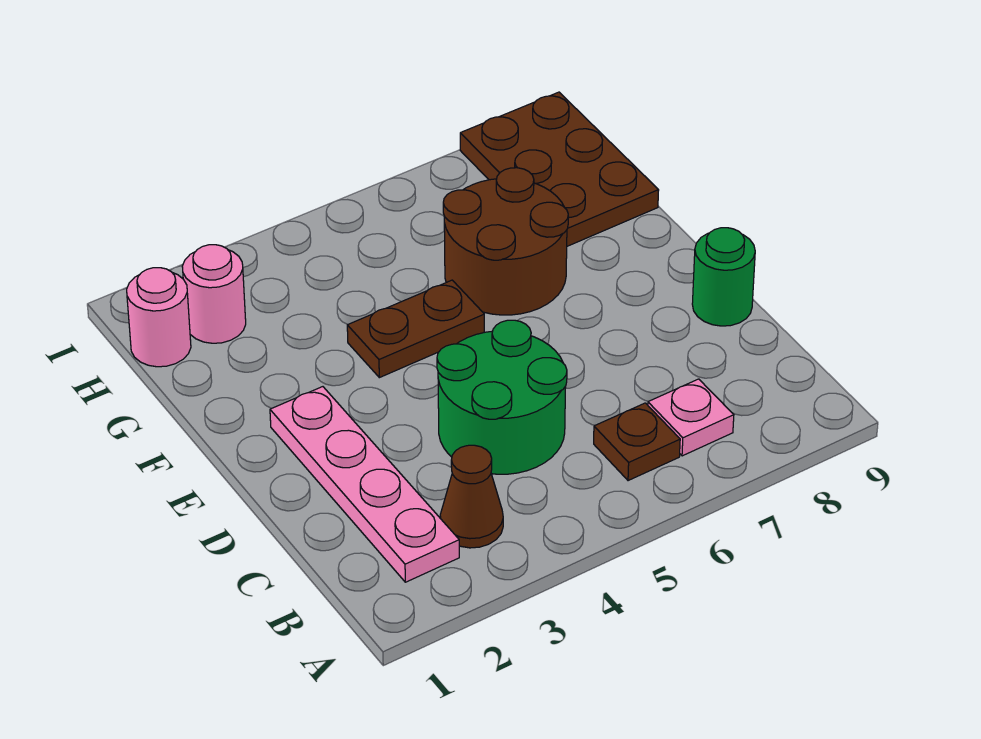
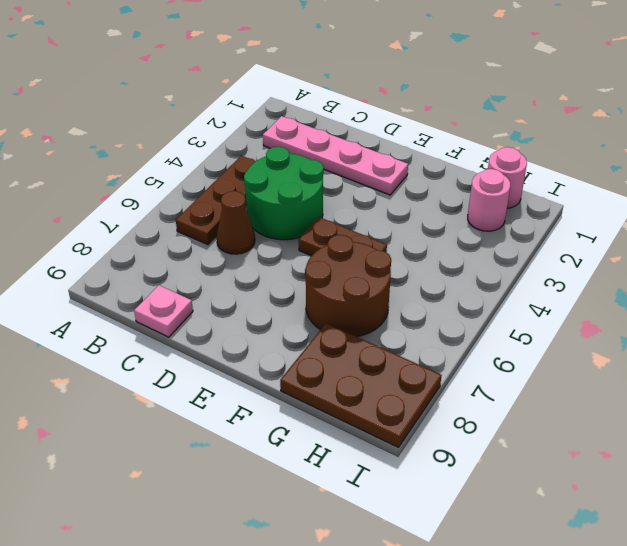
brown 1x1 cone [440,445,503,548] -> brown 1x1 cone moved to [217,191,255,254]
brown 1x1 plate [594,403,680,481] -> brown 1x3 plate [176,156,256,245]
pink 1x1 plate [648,379,734,456] -> pink 1x1 plate moved to [134,285,193,337]
green 1x1 round brick [692,228,755,326] -> none
brown 1x2 plate [347,280,484,378] -> brown 1x2 plate turned to [299,217,387,256]

